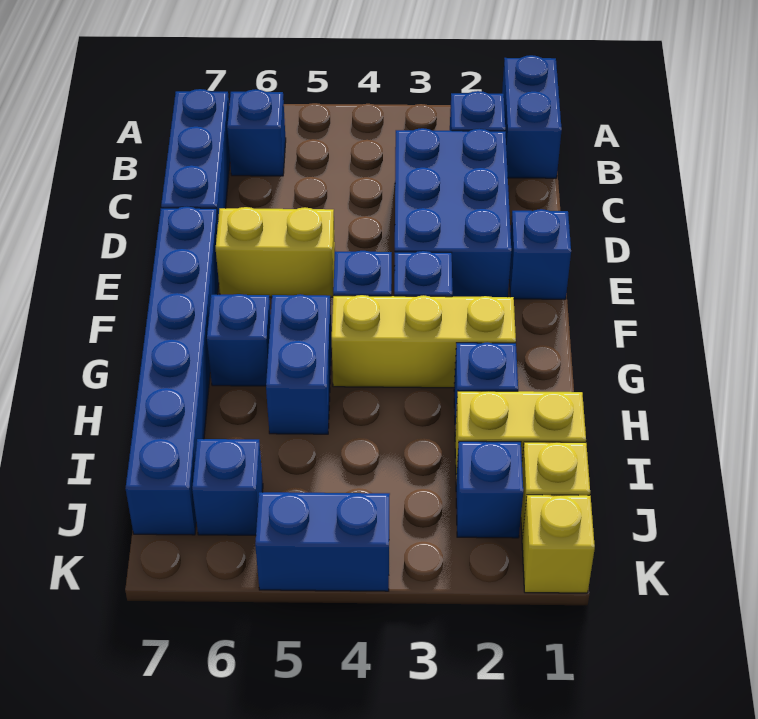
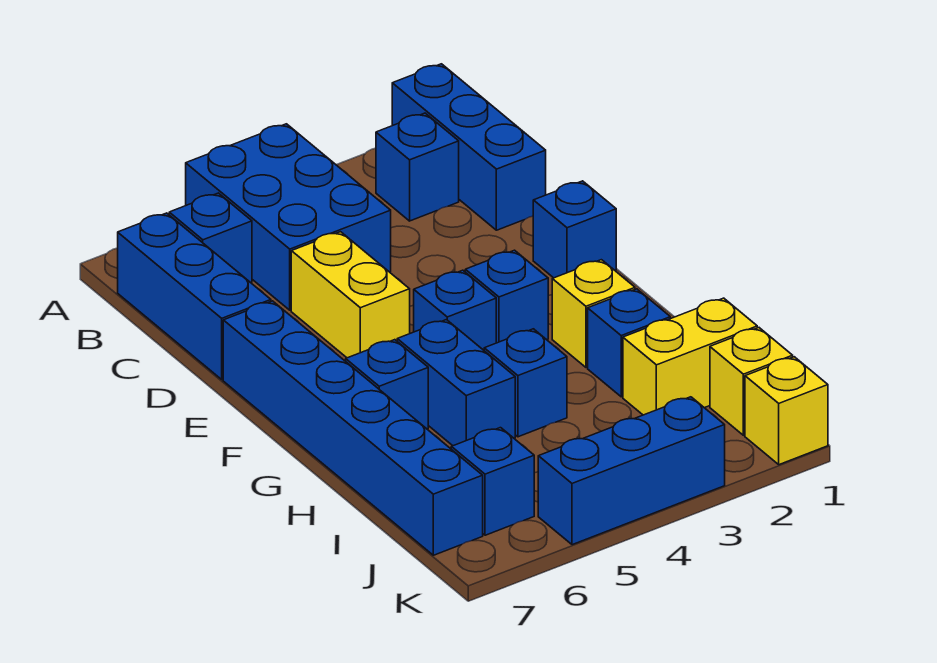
blue 1x2 brick [502,55,562,178] -> blue 1x3 brick [392,64,546,230]
blue 2x3 brick [394,128,511,297] -> blue 2x3 brick moved to [186,124,391,310]
yellow 1x2 brick [216,207,335,297] -> yellow 1x2 brick turned to [291,232,410,358]
yellow 1x3 brick [332,295,516,388] -> yellow 1x1 brick [552,260,635,367]
blue 1x1 brick [456,441,523,538] -> blue 1x1 brick moved to [484,329,567,437]
blue 1x2 brick [255,492,390,591] -> blue 1x3 brick [538,397,725,545]

